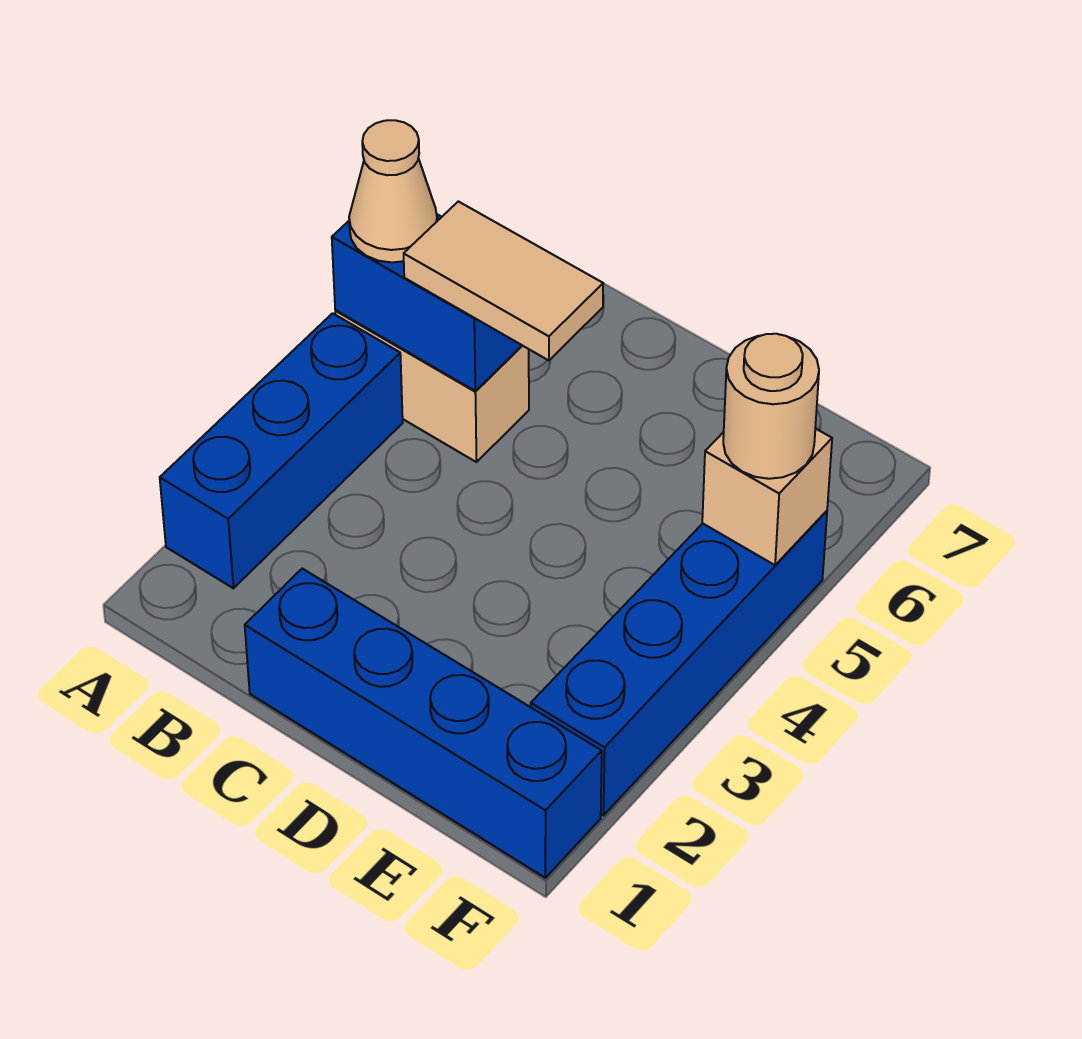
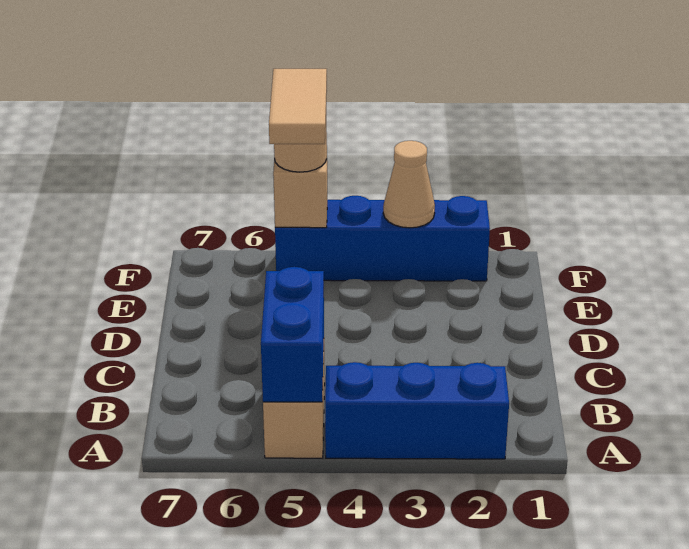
tan 1x1 cone [349,120,437,262] -> tan 1x1 cone moved to [383,141,435,228]
tan 1x2 tile [404,201,603,360] -> tan 1x2 tile moved to [269,69,327,144]
blue 1x4 brick [245,569,602,878] -> none

